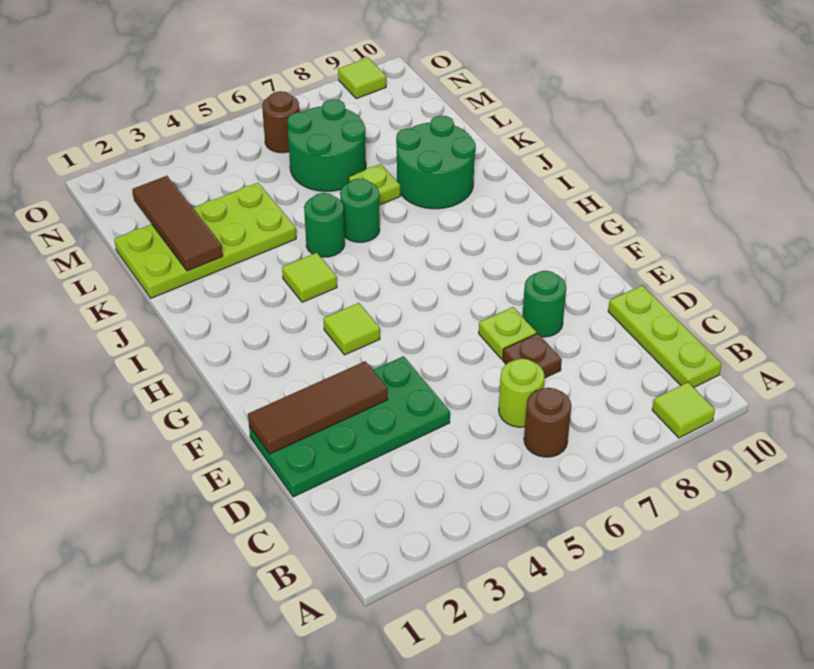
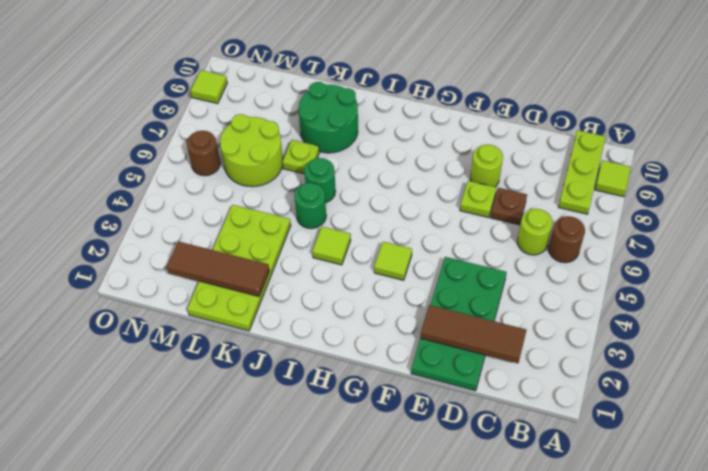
lime 1x3 plate [608,285,722,387] -> lime 1x3 plate turned to [559,130,606,214]
brown 1x3 tile [248,361,388,454] -> brown 1x3 tile turned to [420,305,527,363]
green 1x1 round brick [522,271,566,337] -> lime 1x1 round brick [470,145,503,187]
green 2x2 round brick [287,99,366,191] -> lime 2x2 round brick [220,114,283,187]

